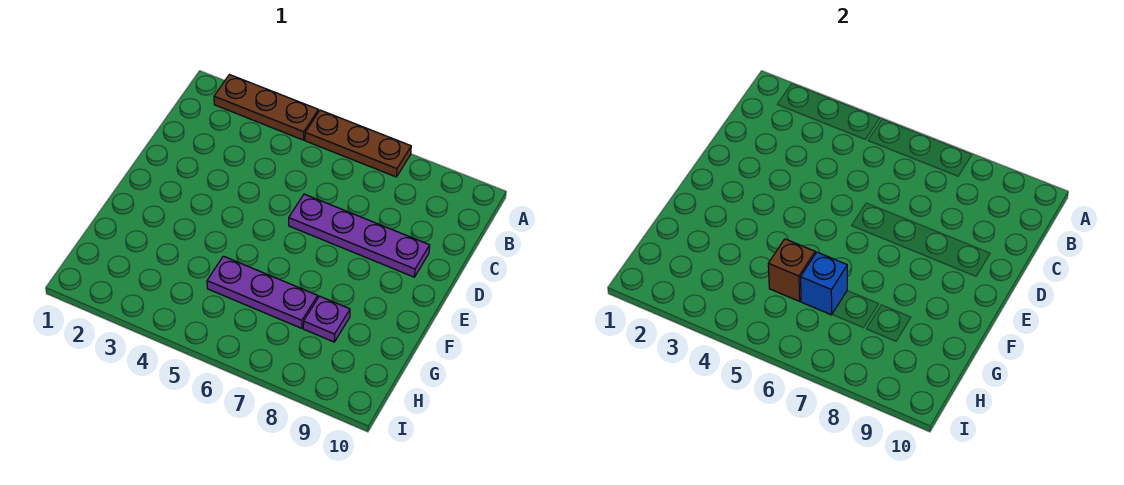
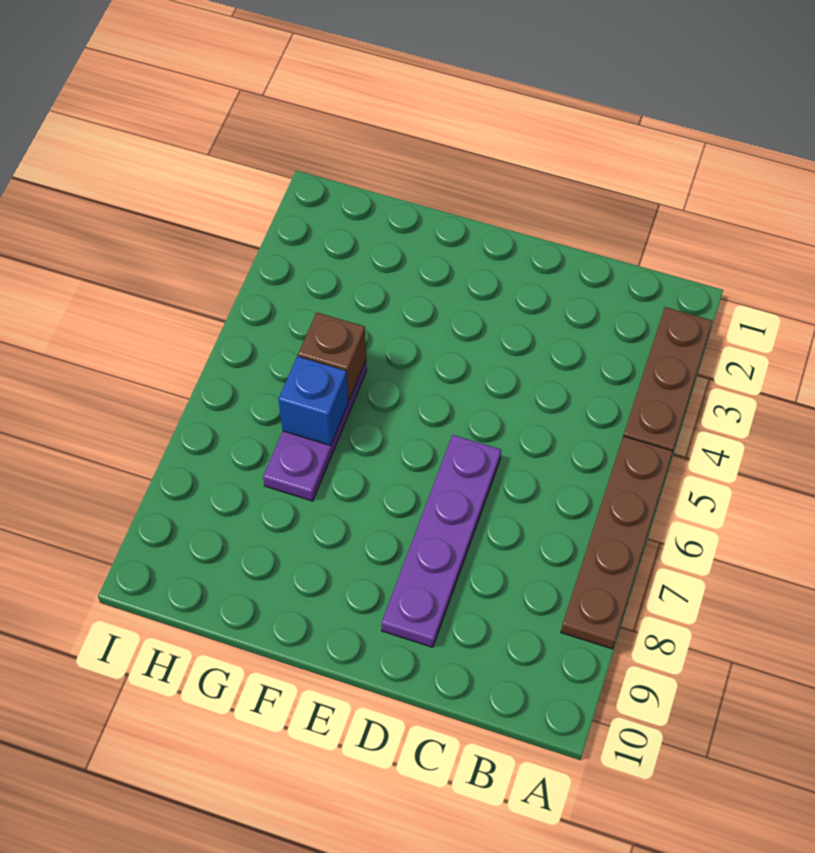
brown 1x3 plate [305,110,411,177] -> brown 1x4 plate [561,436,673,649]
purple 1x1 plate [303,296,350,342] -> none

